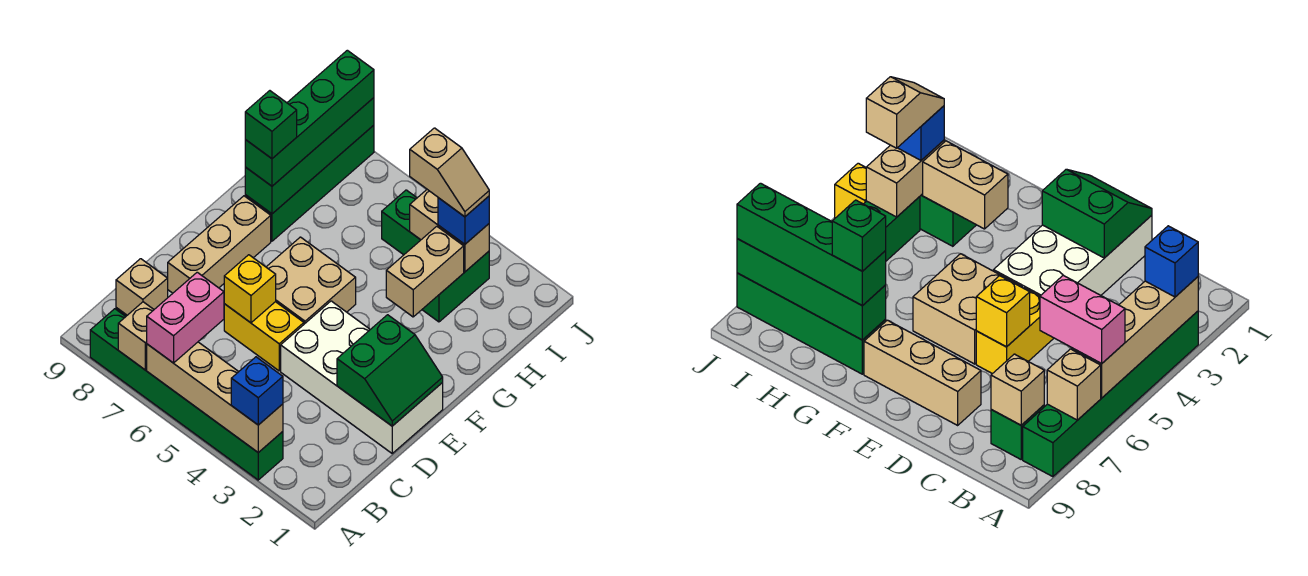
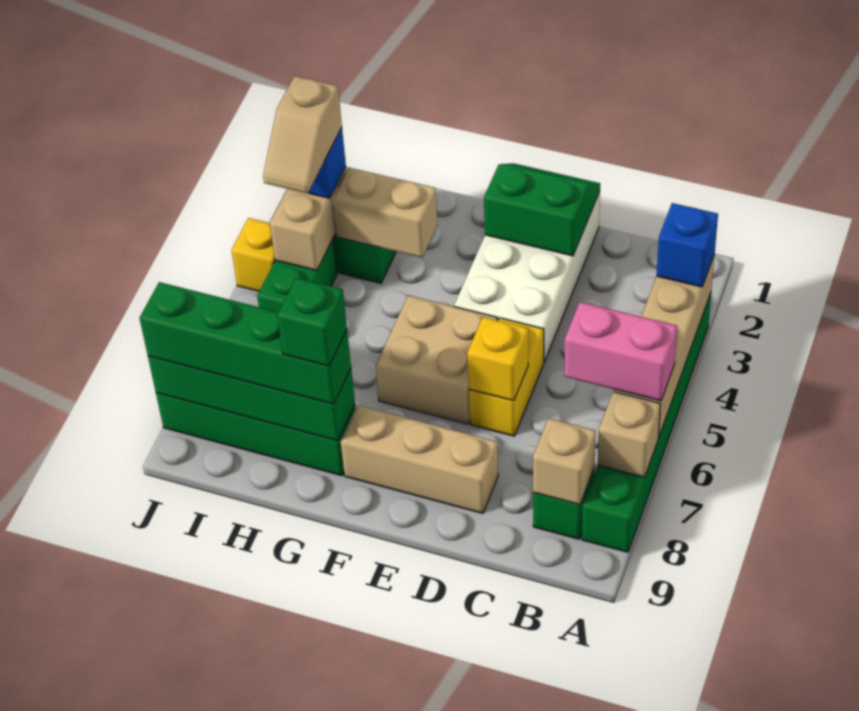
tan 1x2 slope [410,128,489,217] -> tan 1x2 slope turned to [263,76,342,193]

